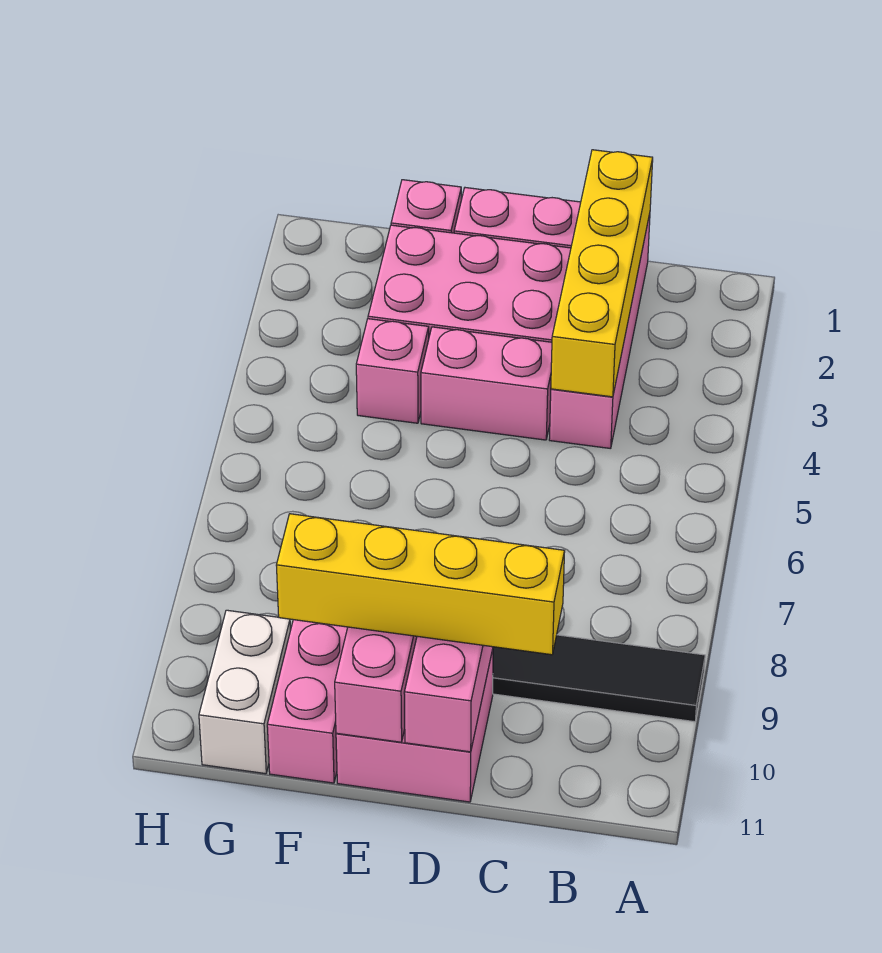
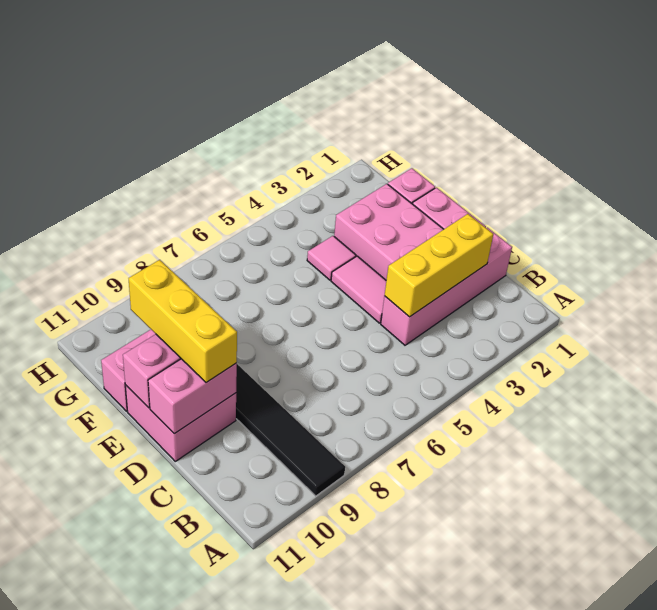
yellow 1x4 brick [551,150,653,397] -> yellow 1x3 brick [385,214,493,317]
yellow 1x4 brick [276,514,565,655] -> yellow 1x3 brick [129,260,237,383]
pink 1x2 brick [421,327,552,440] -> pink 1x2 tile [331,256,386,323]
pink 1x1 brick [356,319,429,423] -> pink 1x1 tile [307,236,356,280]
white 1x2 brick [199,610,291,774] -> none

